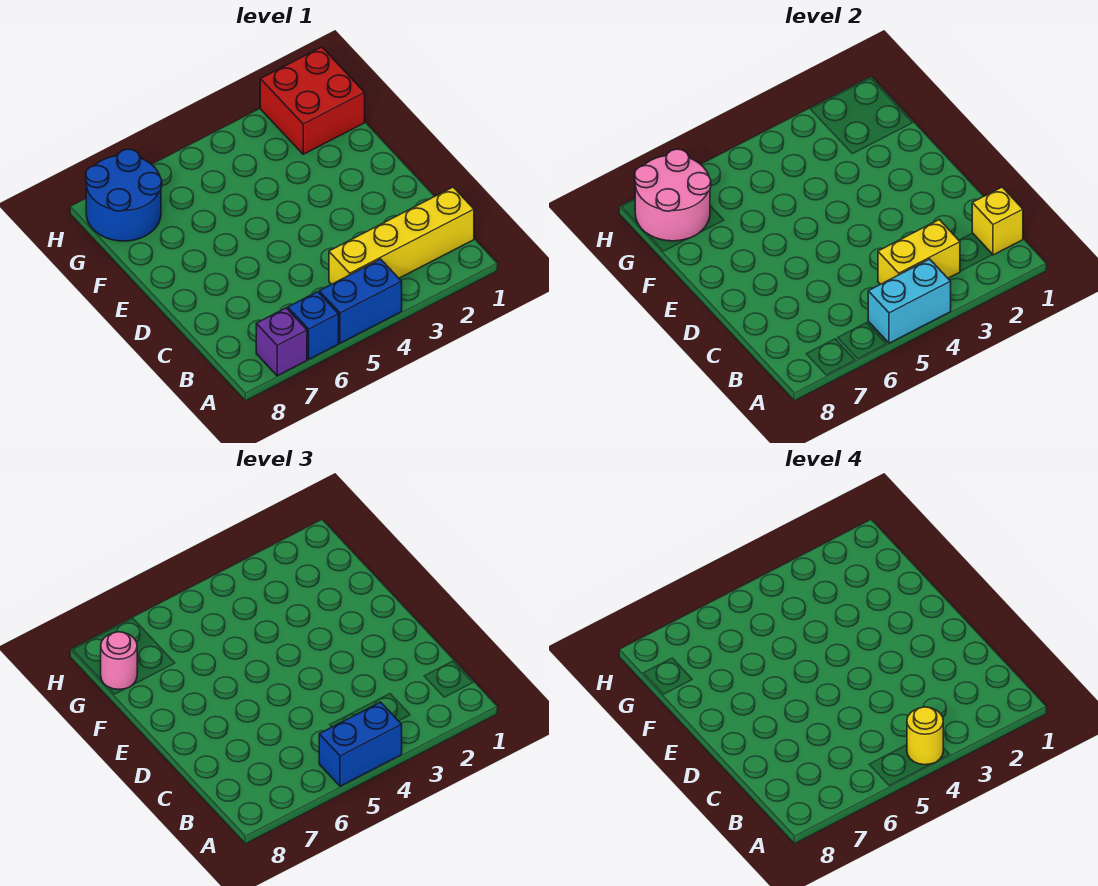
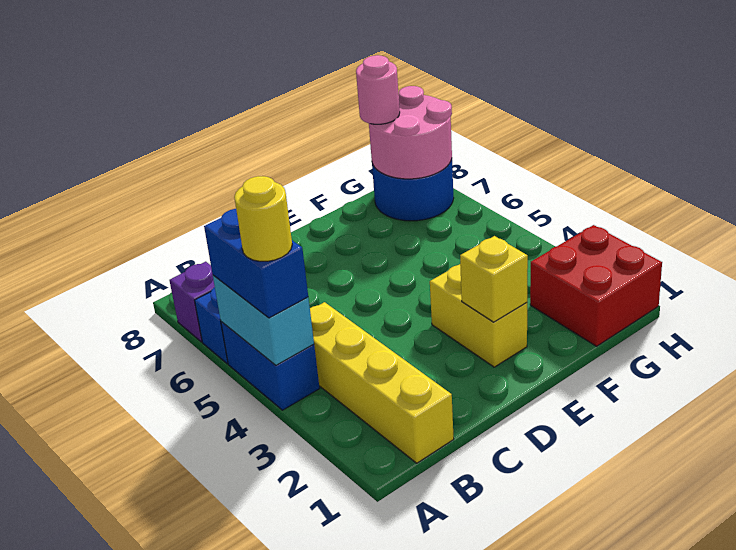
yellow 1x1 brick [972,187,1023,255] -> yellow 1x1 brick moved to [460,236,528,322]
yellow 1x2 brick [878,220,960,284] -> yellow 1x2 brick moved to [430,264,527,367]

